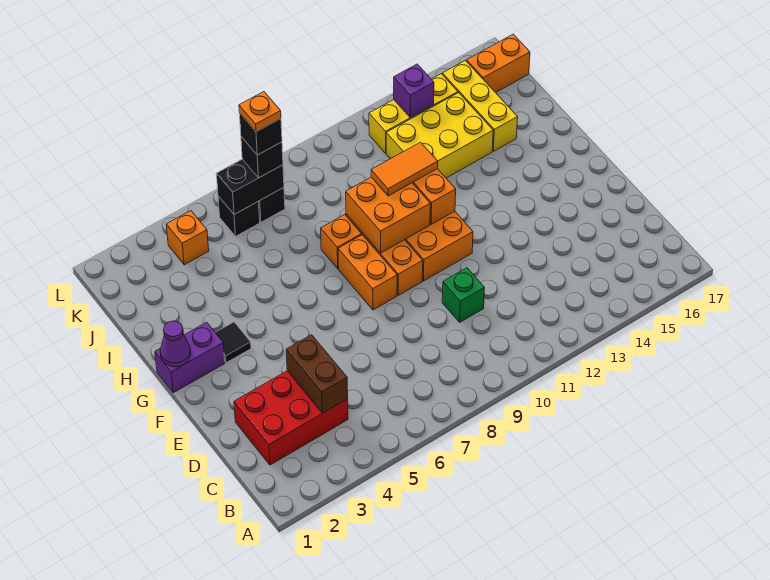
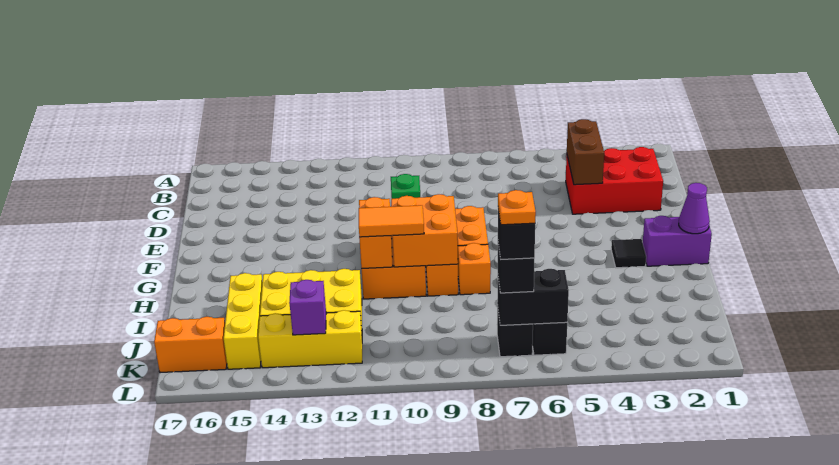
orange 1x1 brick [166,211,209,265] -> none

